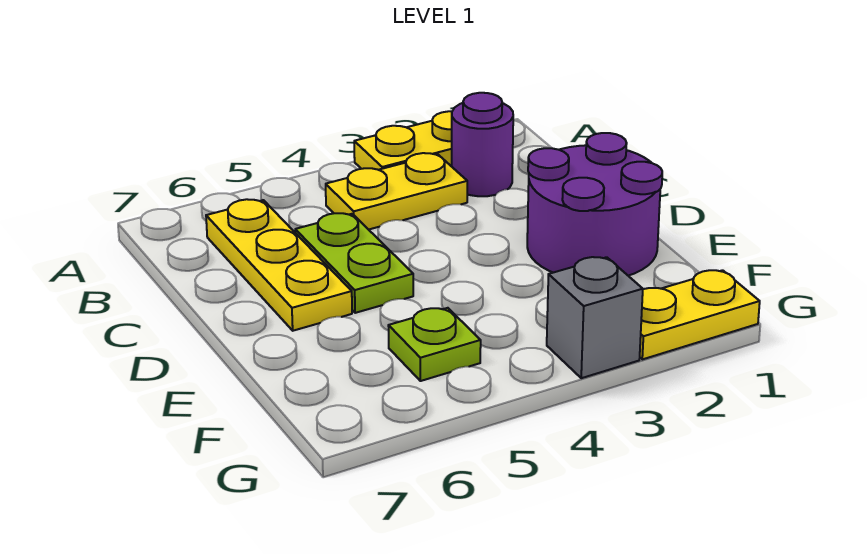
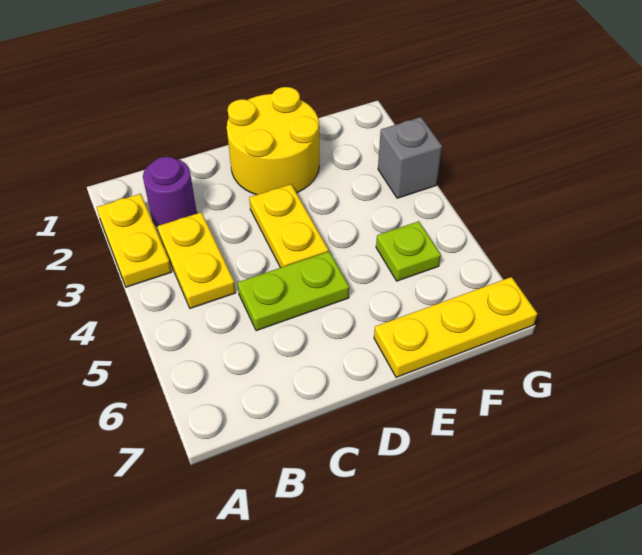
yellow 1x3 plate [206,199,352,331] -> yellow 1x3 plate moved to [374,277,537,377]
purple 2x2 round brick [527,133,662,276] -> yellow 2x2 round brick [227,87,319,195]
yellow 1x2 plate [640,270,760,359] -> yellow 1x2 plate moved to [249,184,328,268]

